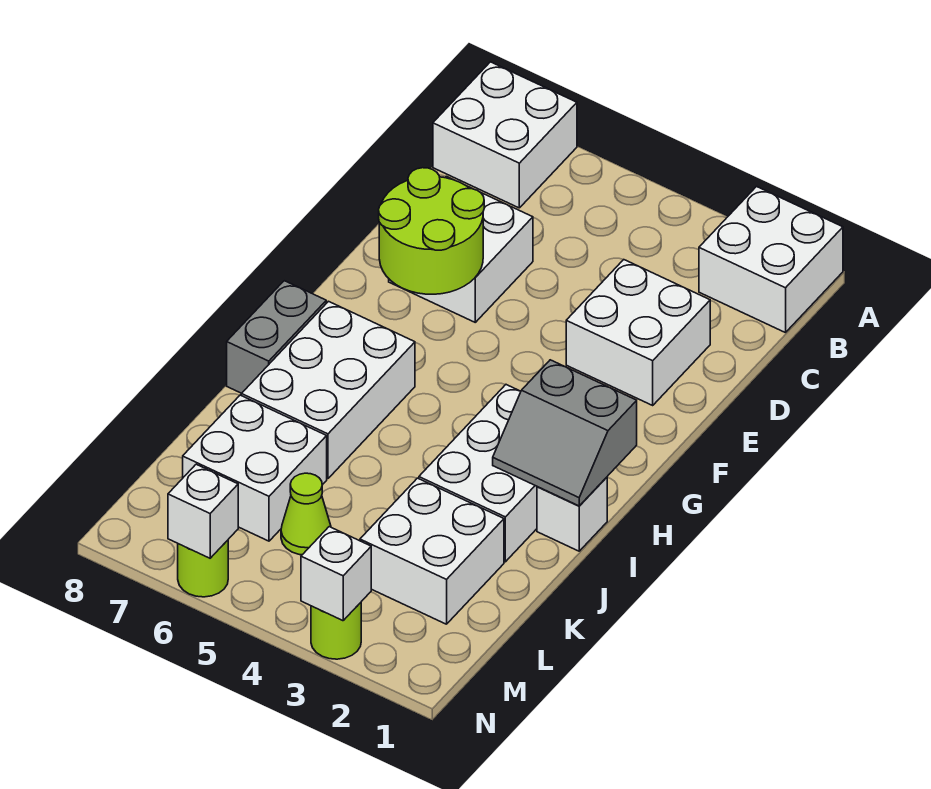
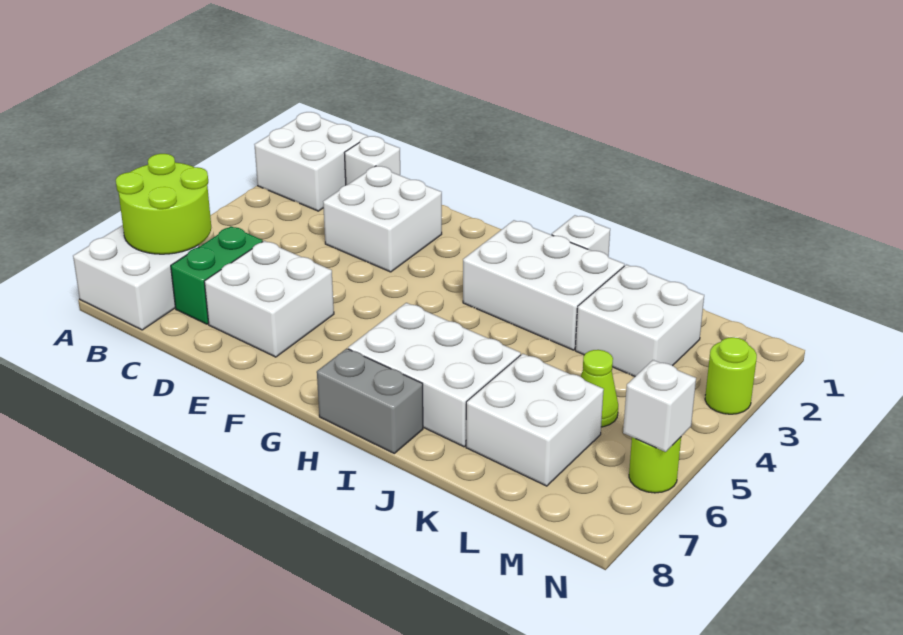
none -> green 1x2 brick [171,226,263,324]
lime 2x2 round brick [379,168,484,294] -> lime 2x2 round brick moved to [116,154,211,254]
grey 2x2 slope [493,360,637,506] -> none
white 1x1 brick [301,527,371,621] -> white 1x1 brick moved to [344,136,400,185]

